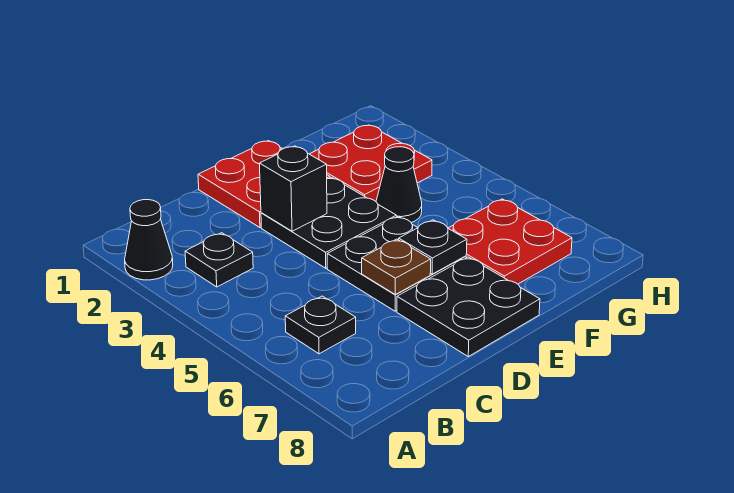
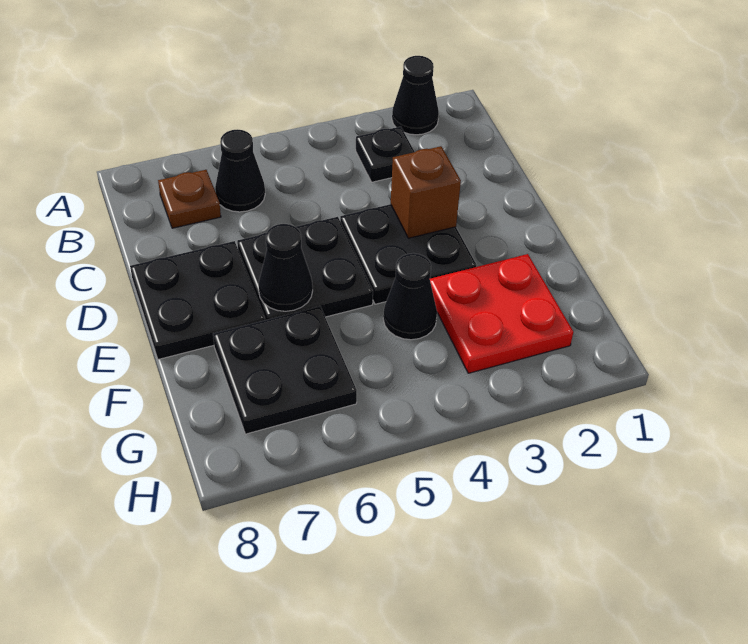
black 1x1 plate [285,296,356,354] -> black 1x1 cone [215,129,265,212]
red 2x2 plate [198,141,330,227] -> none
black 1x1 brick [260,146,327,231] -> brown 1x1 brick [391,146,461,238]
brown 1x1 plate [362,239,431,294] -> brown 1x1 plate moved to [158,170,221,228]
black 1x1 plate [399,220,467,274] -> black 1x1 cone [258,224,313,311]
red 2x2 plate [448,199,572,284] -> black 2x2 plate [213,306,357,434]

